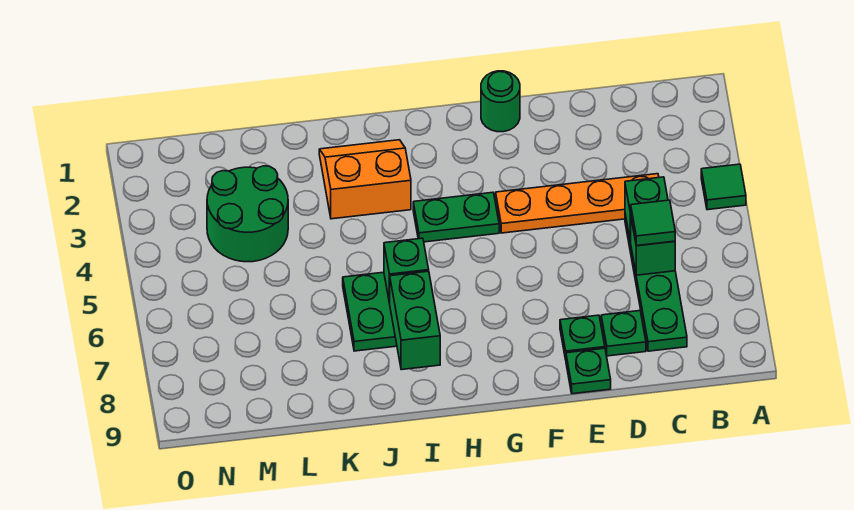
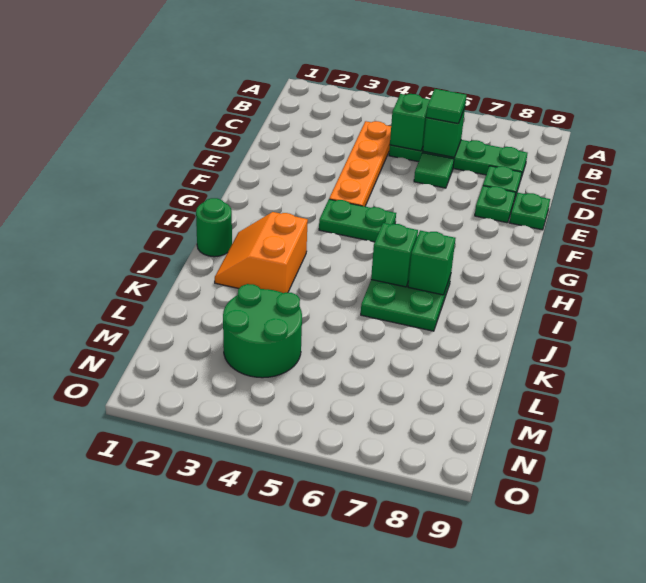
green 1x1 tile [701,164,746,210] -> green 1x1 tile moved to [414,153,454,188]
green 1x1 round brick [481,71,520,132] -> green 1x1 round brick moved to [196,198,232,257]
green 1x2 plate [413,192,499,242] -> green 1x2 plate turned to [319,199,396,242]
green 1x2 brick [390,271,440,370] -> green 1x1 brick [408,230,455,295]

